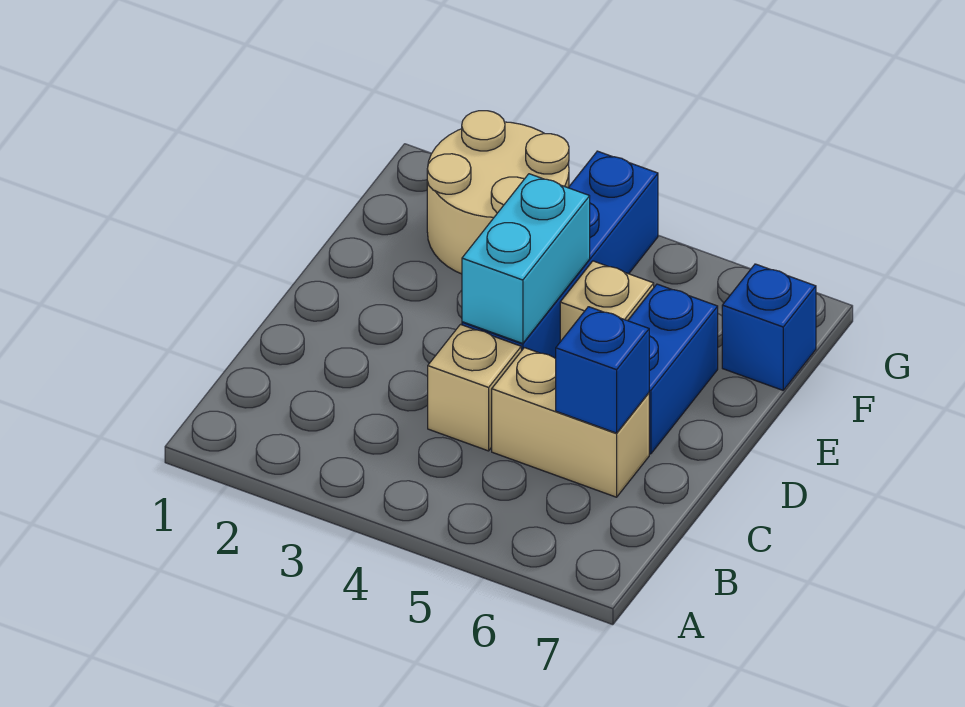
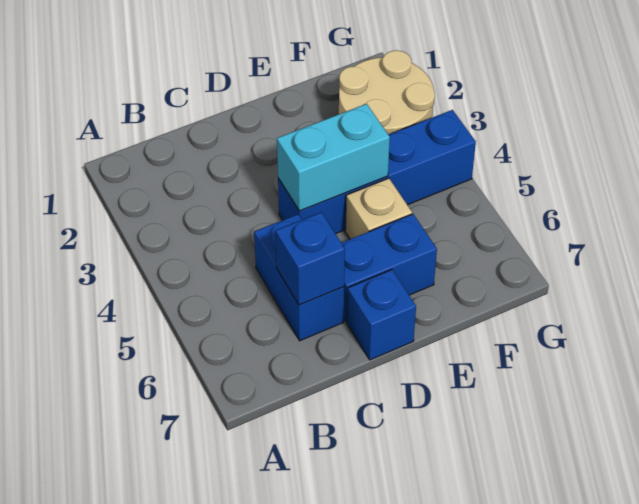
tan 1x1 brick [428,325,521,451] -> none
tan 1x2 brick [492,348,649,497] -> blue 1x2 brick [254,214,344,341]
blue 1x1 brick [722,264,816,390] -> blue 1x1 brick moved to [347,270,416,360]

